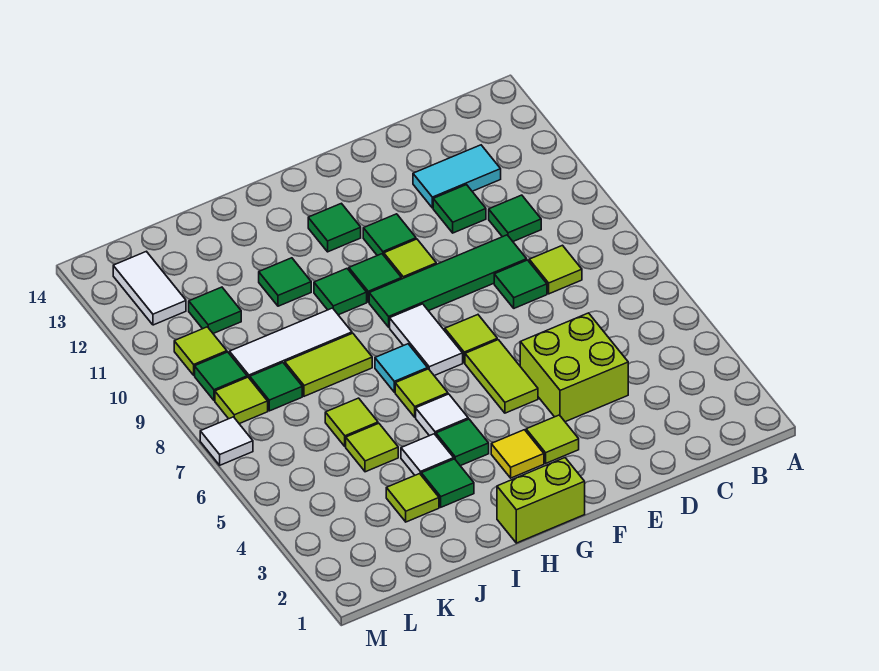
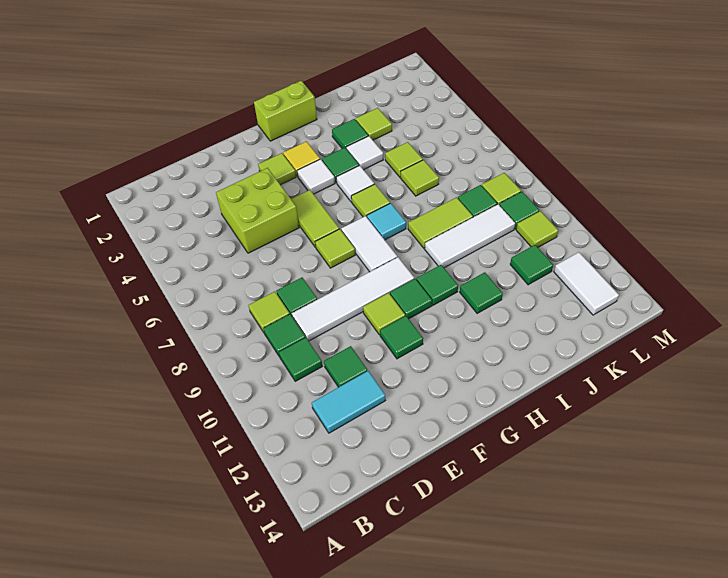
green 1x4 tile [369,235,527,327] -> white 1x4 tile [292,257,414,341]
green 1x1 tile [308,203,361,252] -> green 1x1 tile moved to [263,314,305,357]
white 1x1 tile [200,417,253,465] -> white 1x1 tile moved to [297,159,335,194]

